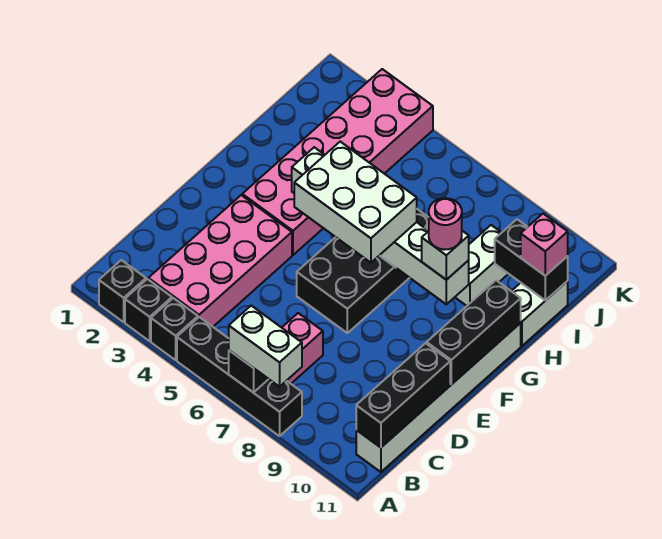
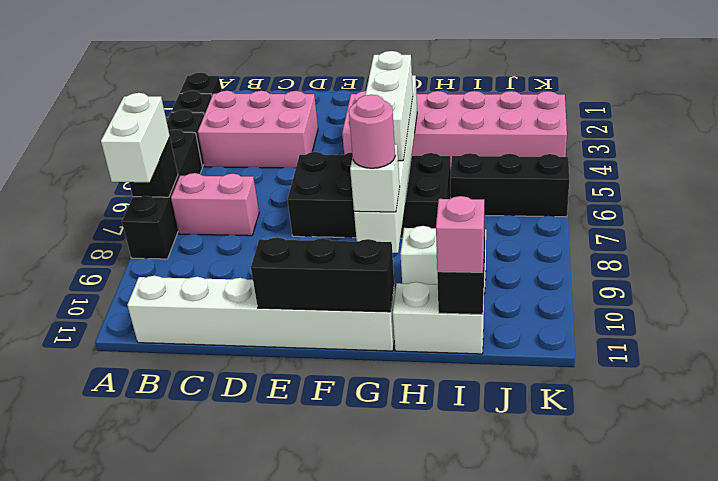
pink 2x4 brick [148,195,292,327] -> pink 2x3 brick [198,91,318,168]
black 1x3 brick [356,343,450,447] -> black 1x3 brick moved to [450,153,569,217]
white 2x3 brick [294,142,417,263] -> white 1x3 brick [365,51,413,161]

